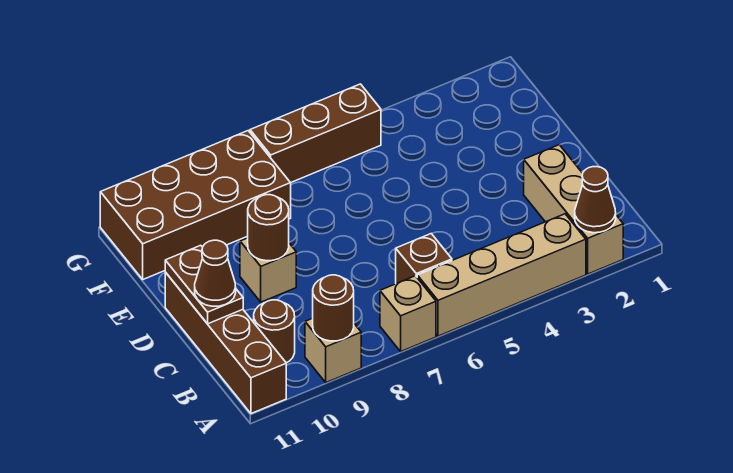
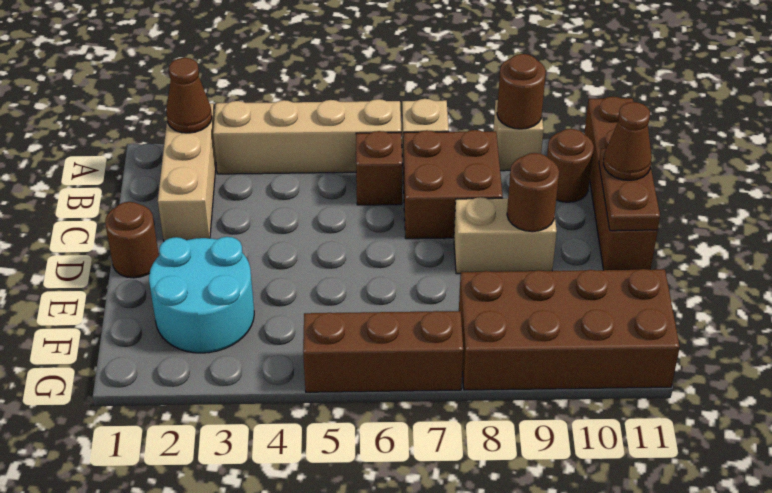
none -> brown 2x2 brick [403,130,503,239]
none -> brown 1x1 round brick [105,202,159,278]
tan 1x1 brick [240,238,296,302] -> tan 1x2 brick [454,197,557,274]
none -> cyan 2x2 round brick [149,237,254,353]

